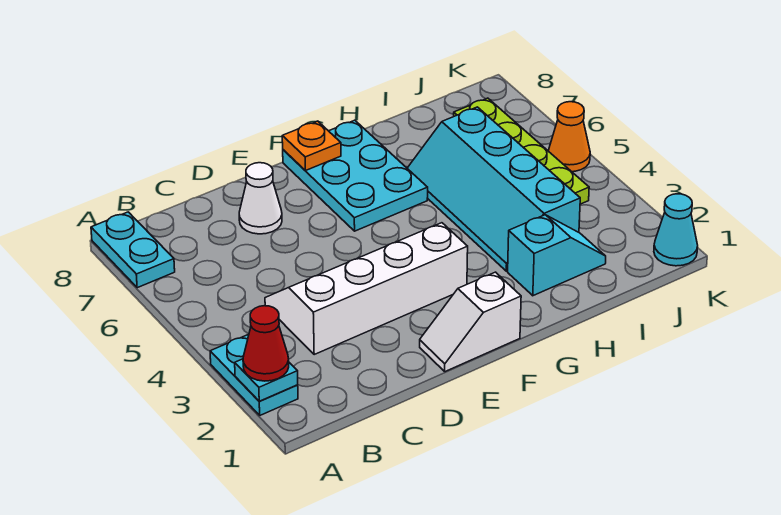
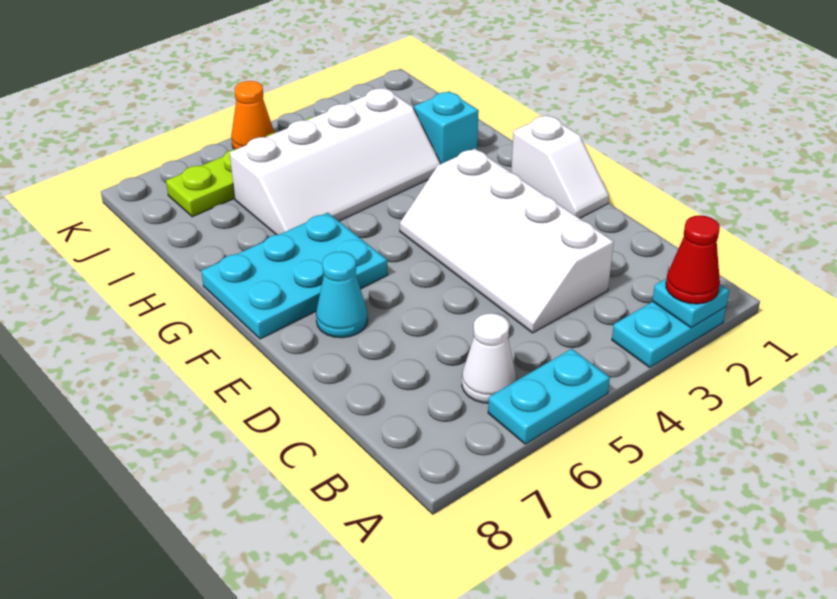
cyan 1x2 plate [91,212,175,288] -> cyan 1x2 plate moved to [488,349,610,444]
white 1x1 cone [239,163,282,234] -> white 1x1 cone moved to [462,313,516,403]
orange 1x1 plate [282,121,341,171] -> none
cyan 2x4 slope [407,107,580,271] -> white 2x4 slope [230,88,441,235]
cyan 1x1 cone [654,194,698,266] -> cyan 1x1 cone moved to [316,251,368,338]

